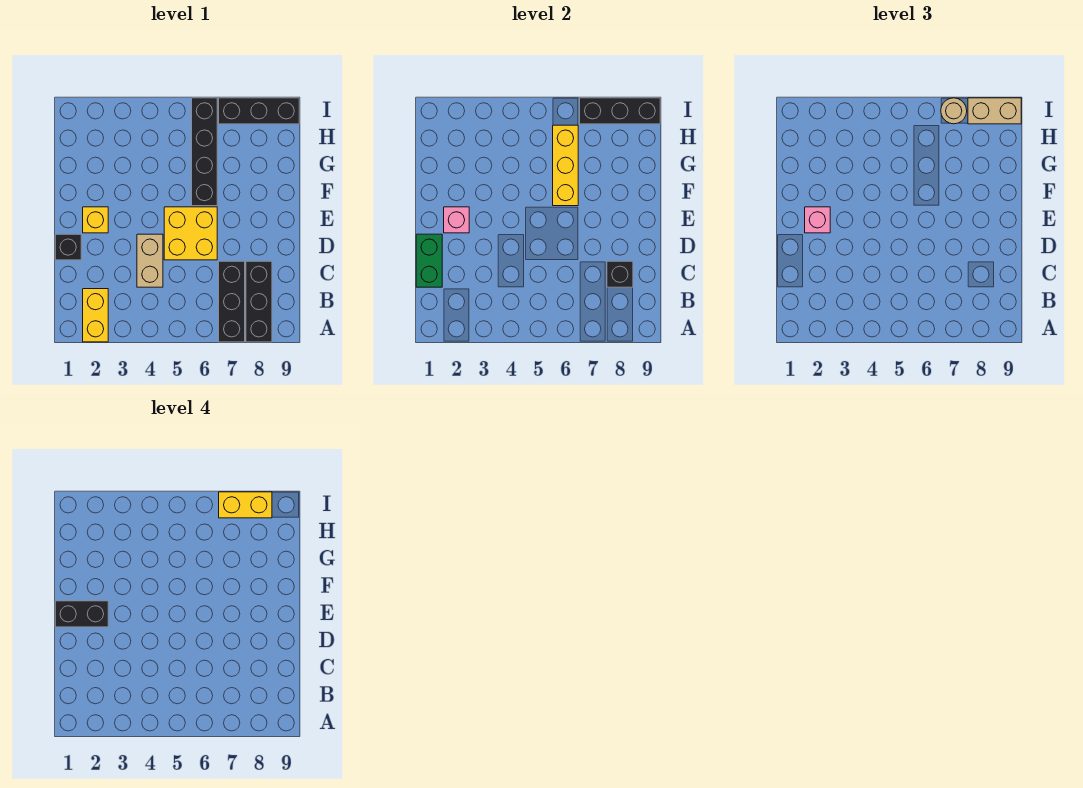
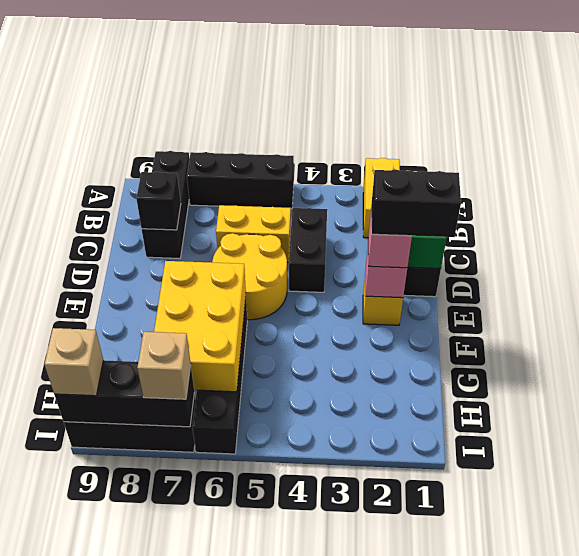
black 1x3 brick [219,261,245,342] -> black 1x3 brick turned to [187,152,294,209]
tan 1x2 brick [137,234,163,287] -> black 1x2 brick [289,208,327,292]
yellow 2x2 brick [164,207,217,260] -> yellow 2x2 round brick [212,233,287,320]
yellow 1x3 brick [553,125,578,206] -> yellow 2x3 brick [154,261,246,392]
tan 1x1 round brick [941,98,967,124] -> tan 1x1 brick [137,332,191,399]
yellow 1x2 brick [219,492,272,518] -> yellow 1x2 brick moved to [216,205,291,262]
tan 1x2 brick [968,98,1021,124] -> tan 1x1 brick [44,328,103,396]

